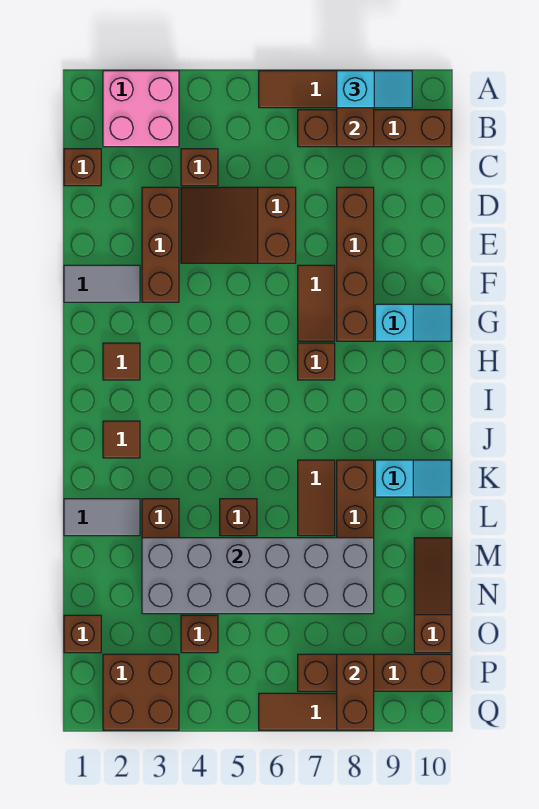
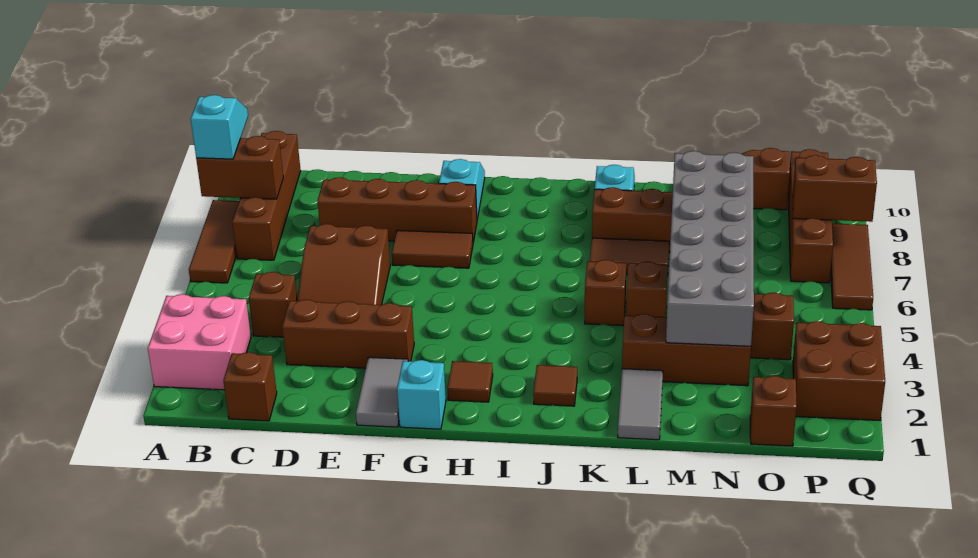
none -> cyan 1x1 brick [397,360,446,429]
brown 1x1 brick [298,343,335,380] -> brown 1x1 brick moved to [585,260,626,326]

